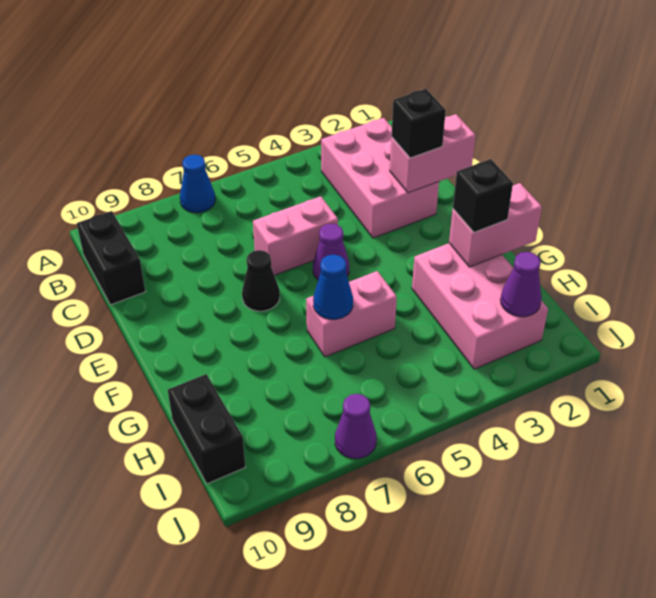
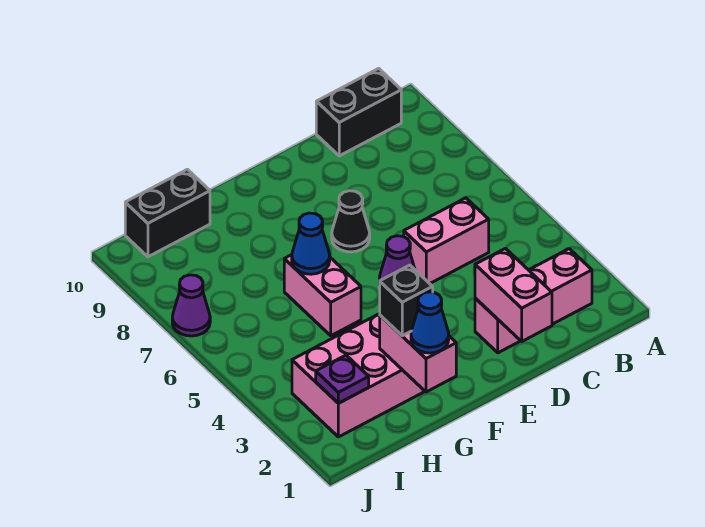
blue 1x1 cone [180,155,215,213] -> blue 1x1 cone moved to [411,292,449,353]
pink 2x3 brick [321,118,439,238] -> pink 1x3 brick [475,249,592,353]
black 1x1 brick [391,89,446,158] -> none
pink 1x2 brick [253,196,338,275] -> pink 1x2 brick turned to [404,198,489,284]
purple 1x1 cone [500,252,542,317] -> purple 1x1 plate [316,355,369,403]

